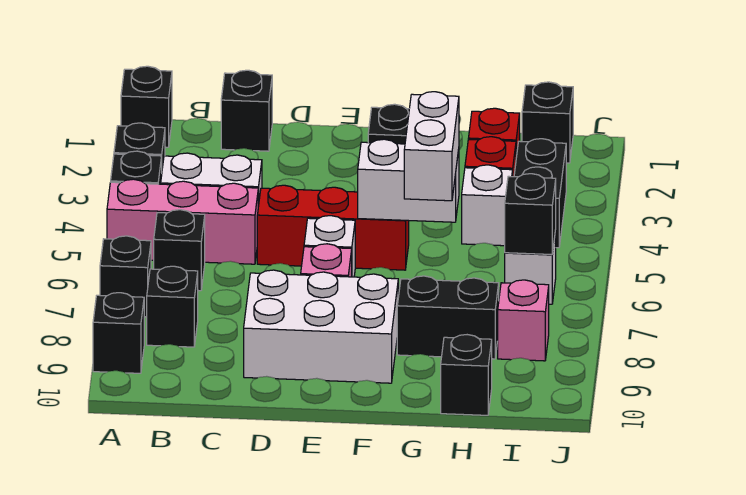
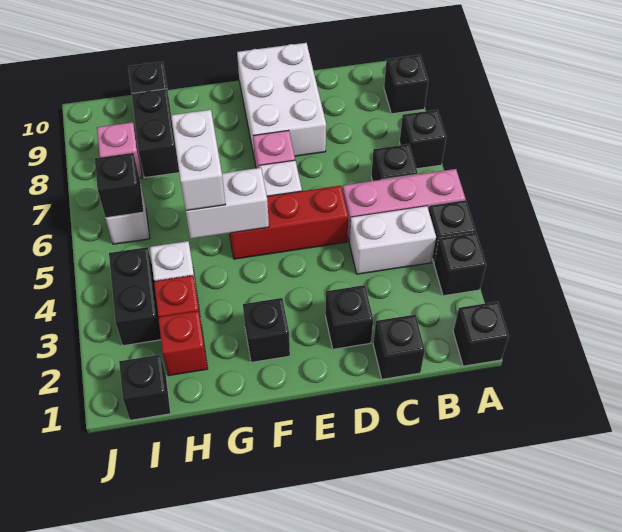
black 1x1 brick [147,266,198,347] -> black 1x1 brick moved to [325,285,373,349]
white 2x3 brick [244,270,398,383] -> white 2x3 brick turned to [237,43,326,160]
black 1x2 brick [397,276,499,359] -> black 1x2 brick turned to [132,89,179,178]

